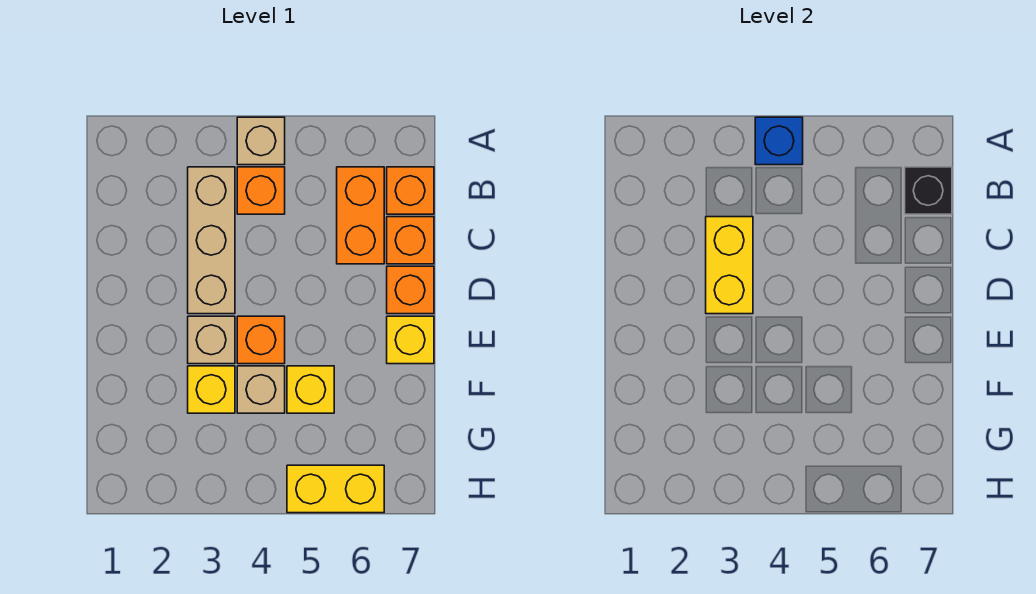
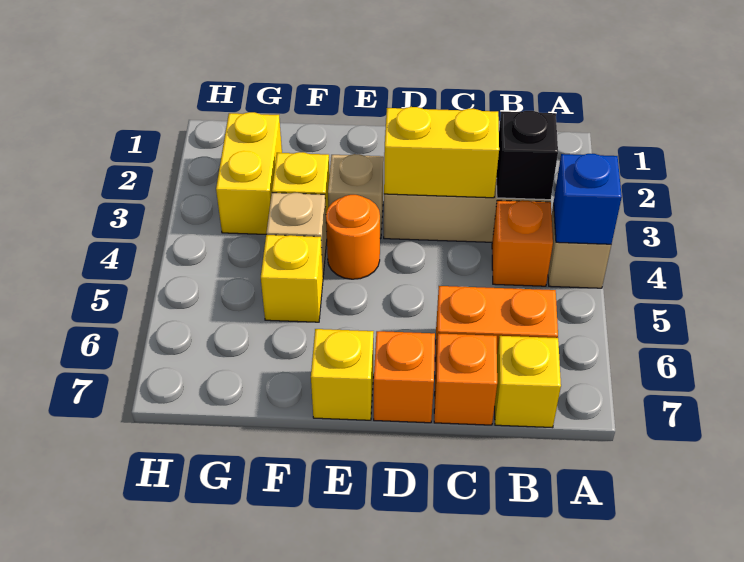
orange 1x1 brick [387,167,434,214] -> yellow 1x1 brick [495,336,561,428]
black 1x1 brick [905,167,952,214] -> black 1x1 brick moved to [496,111,558,200]
orange 1x1 brick [237,316,285,364] -> orange 1x1 round brick [326,195,380,279]
yellow 1x2 brick [287,465,384,513] -> yellow 1x2 brick moved to [216,112,282,235]

